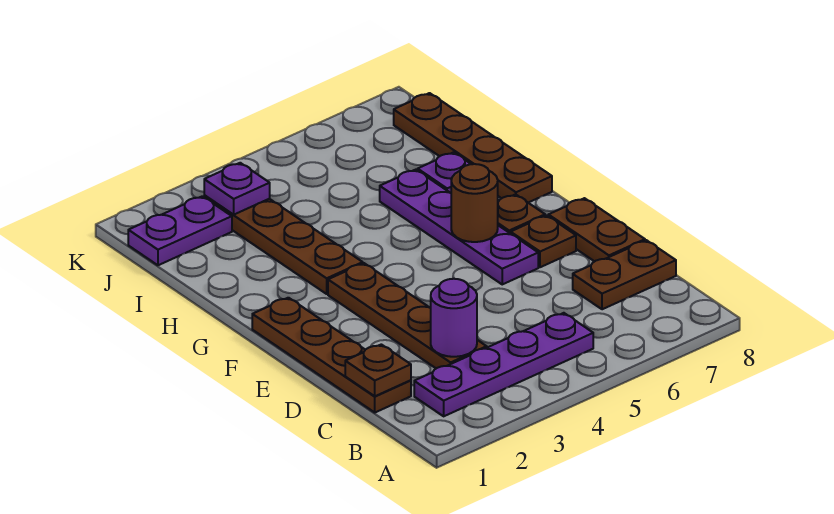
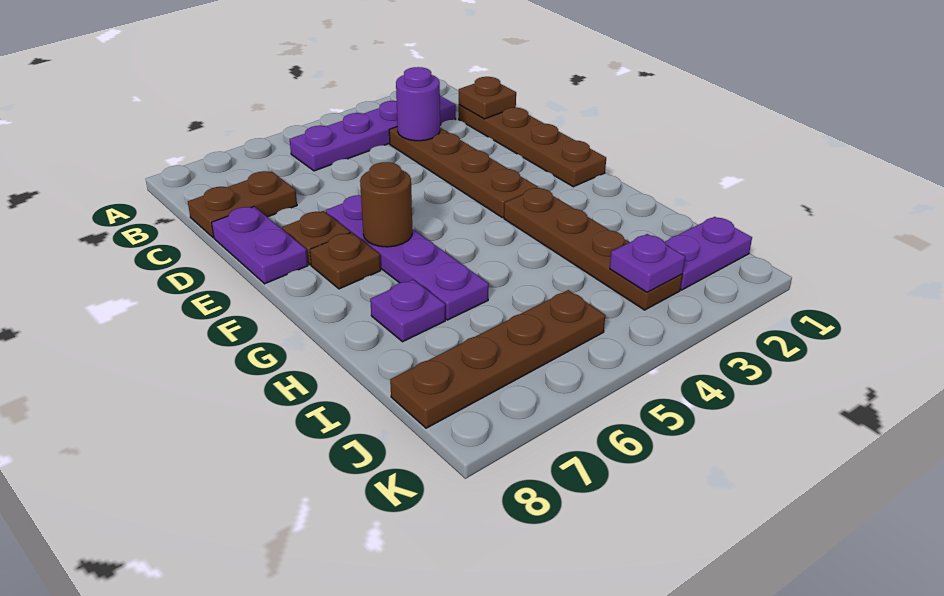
brown 1x2 plate [548,198,645,261] -> purple 1x2 plate [212,207,308,284]
brown 1x4 plate [394,93,552,203] -> brown 1x4 plate turned to [390,290,605,428]

